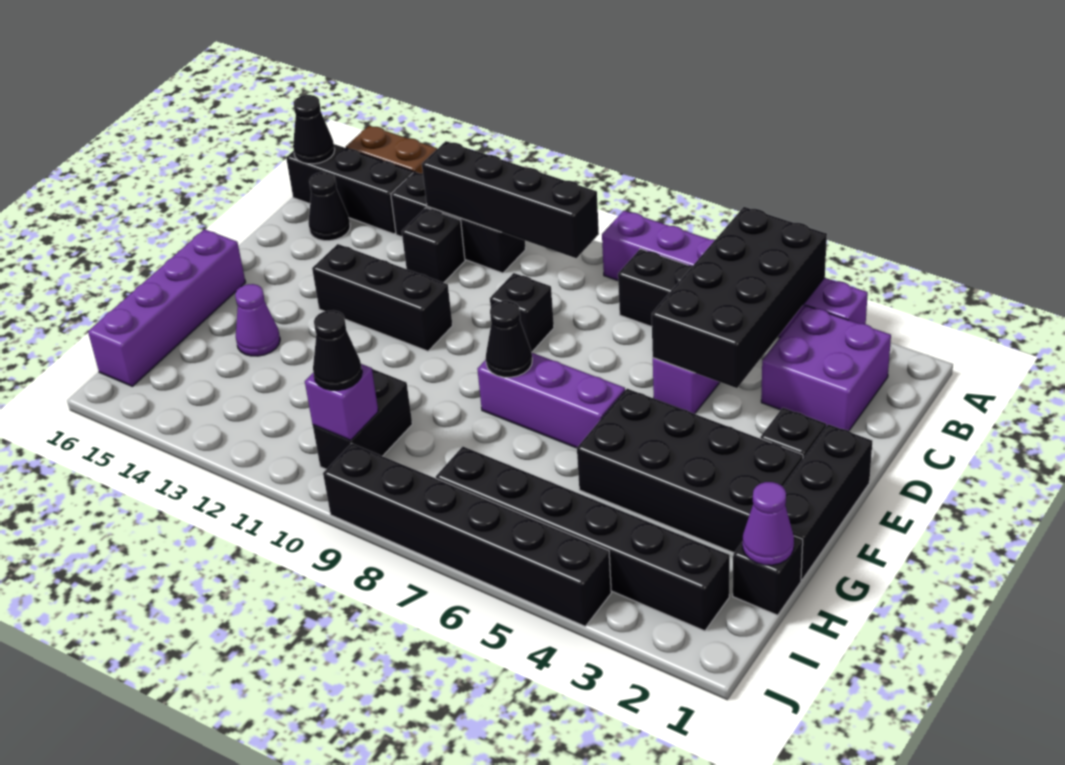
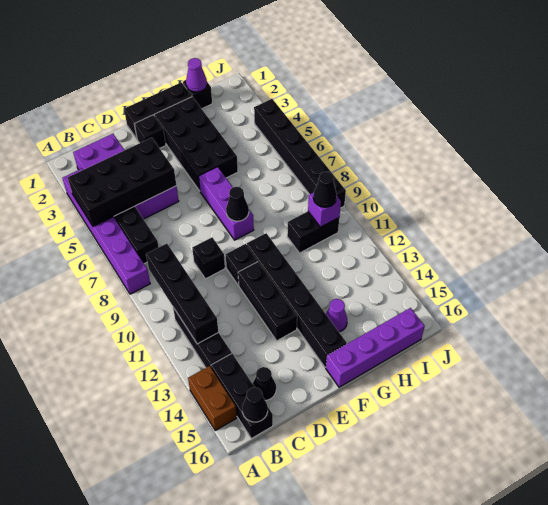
black 1x1 brick [402,208,465,283] -> black 1x1 brick moved to [226,244,258,286]
black 1x6 brick [436,446,730,631] -> black 1x6 brick moved to [247,233,347,367]

